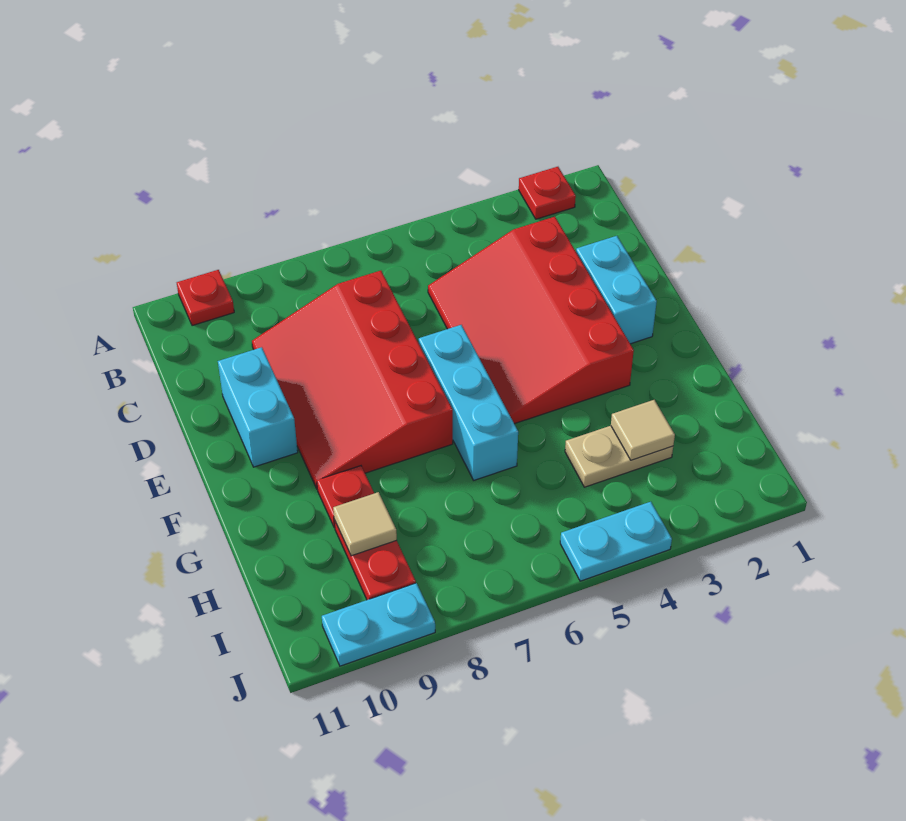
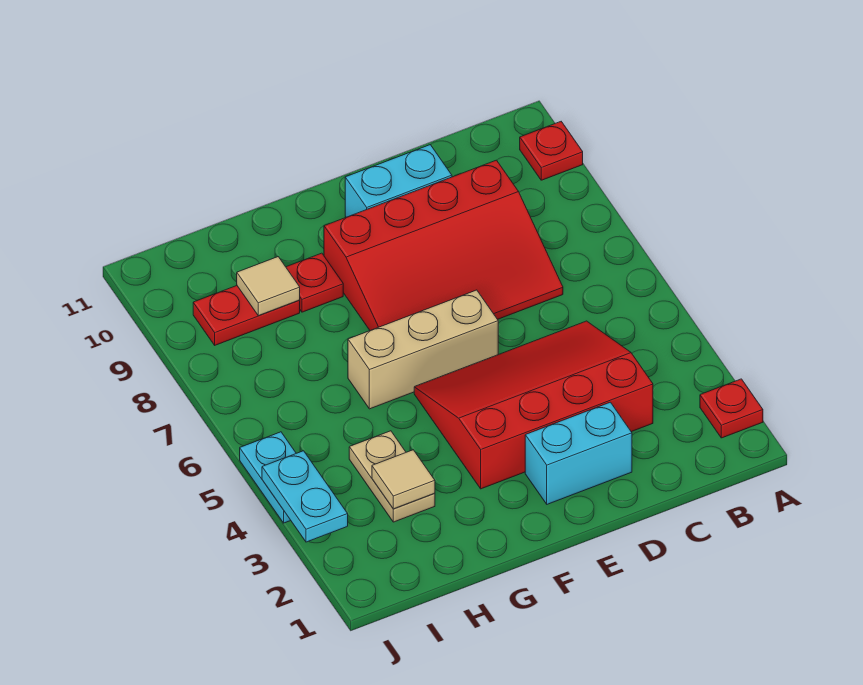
red 3x4 slope [252,271,453,488] -> red 3x4 slope turned to [324,160,563,330]
cyan 1x3 brick [419,325,518,480] -> tan 1x3 brick [348,290,498,409]
cyan 1x2 plate [322,583,435,666] -> cyan 1x2 plate moved to [262,451,348,542]

